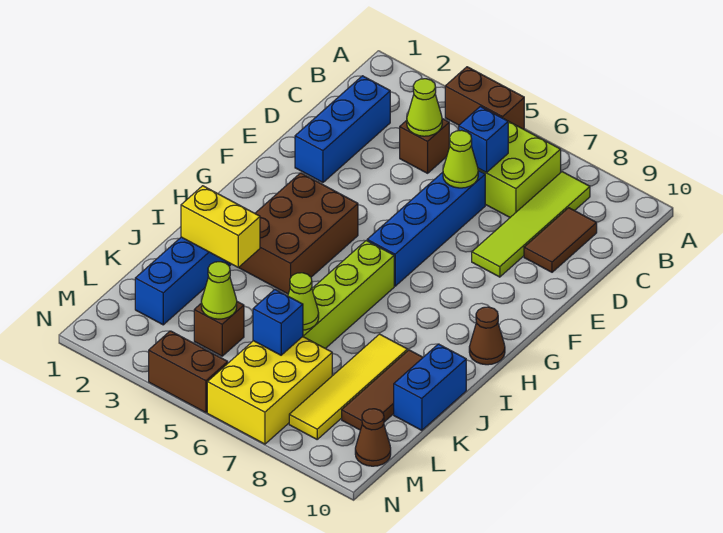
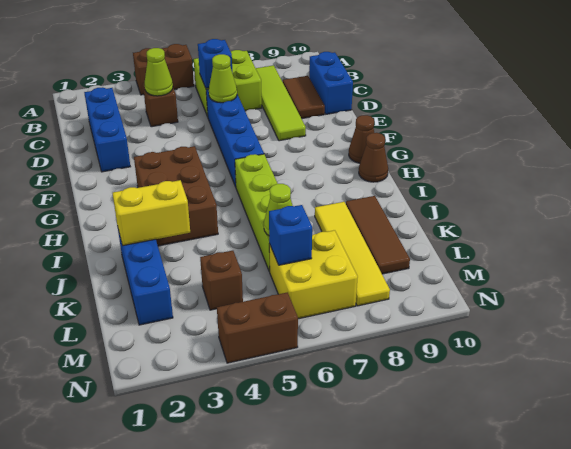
blue 1x2 brick [394,344,466,430] -> blue 1x2 brick moved to [309,52,353,114]
lime 1x1 cone [201,262,237,319] -> none
yellow 2x3 brick [207,337,332,444] -> yellow 2x2 brick [269,230,358,319]
brown 1x1 cone [355,409,391,466] -> brown 1x1 cone moved to [349,115,374,163]

